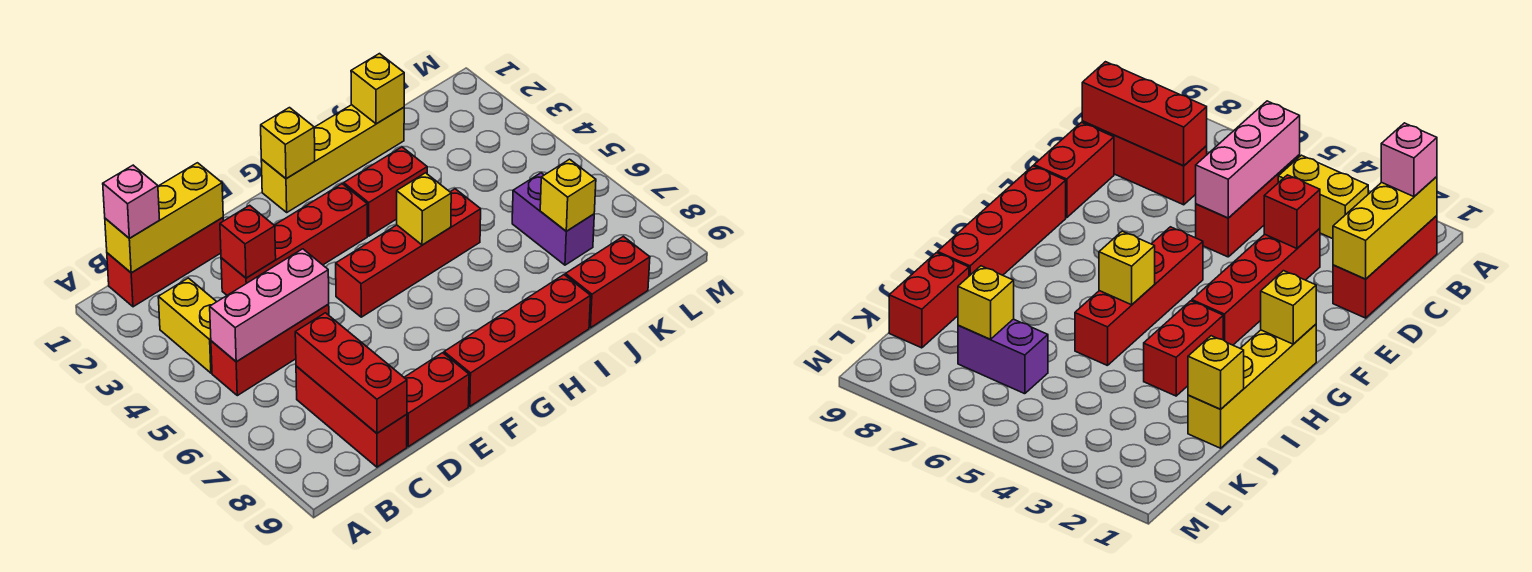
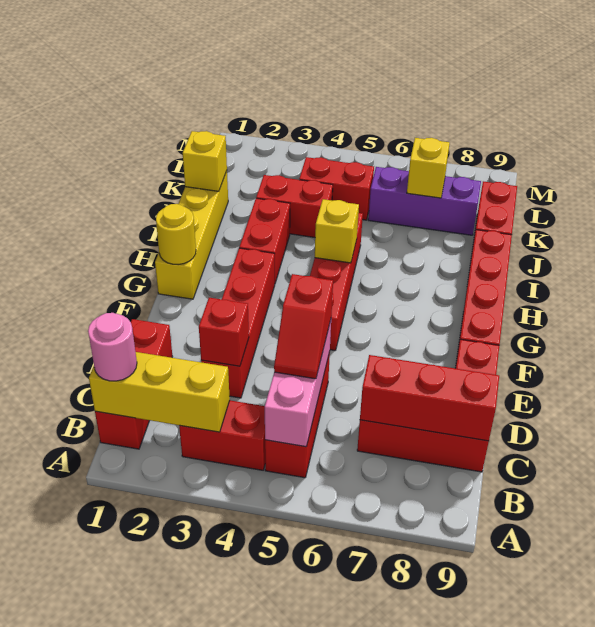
yellow 1x3 brick [105,163,223,273] -> yellow 1x3 brick turned to [89,352,230,432]
pink 1x1 brick [103,165,160,238] -> pink 1x1 round brick [88,313,137,381]
yellow 1x2 brick [158,278,216,373] -> red 1x2 brick [179,400,265,470]
none -> red 1x2 slope [274,274,333,379]
yellow 1x1 brick [261,108,315,178] -> yellow 1x1 round brick [156,204,196,265]
none -> red 1x2 brick [256,175,333,237]
none -> red 1x2 brick [299,157,374,220]
purple 1x2 brick [512,173,594,265] -> purple 1x3 brick [368,167,481,235]

